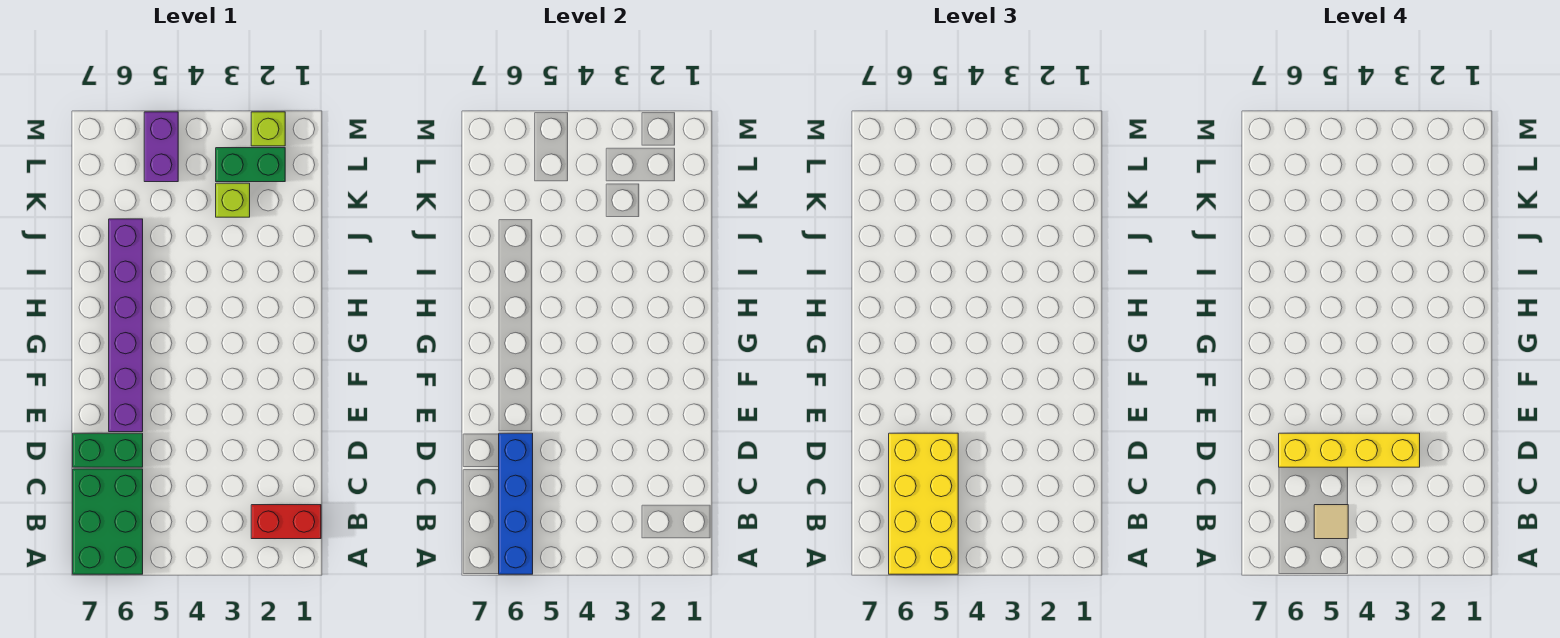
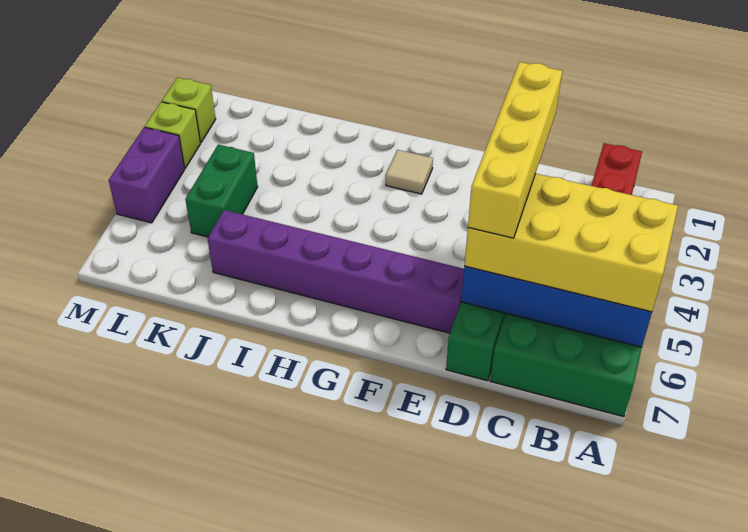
tan 1x1 tile [1314,505,1348,539] -> tan 1x1 tile moved to [386,150,433,194]
lime 1x1 brick [216,183,250,217] -> lime 1x1 brick moved to [145,102,200,168]
green 1x2 brick [216,148,285,182] -> green 1x2 brick moved to [185,145,258,237]
purple 1x2 brick [144,112,178,182] -> purple 1x2 brick turned to [109,127,185,223]

